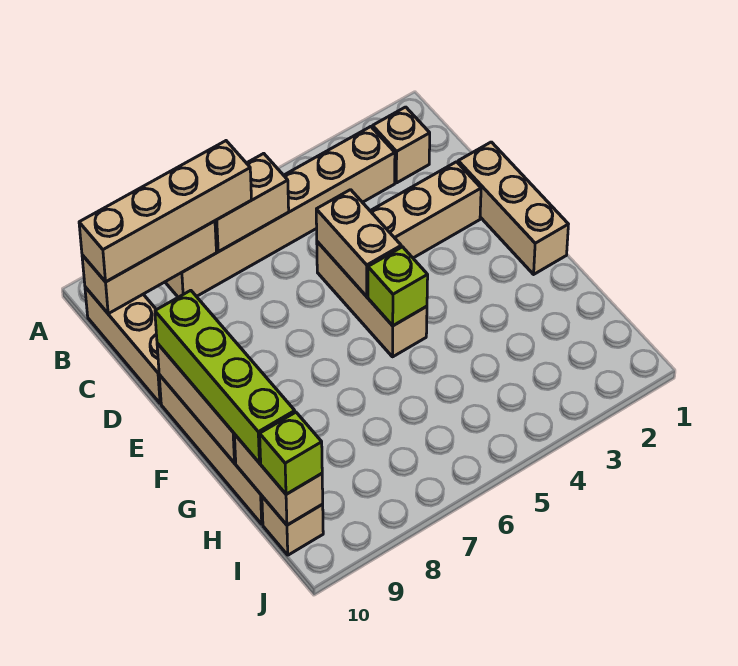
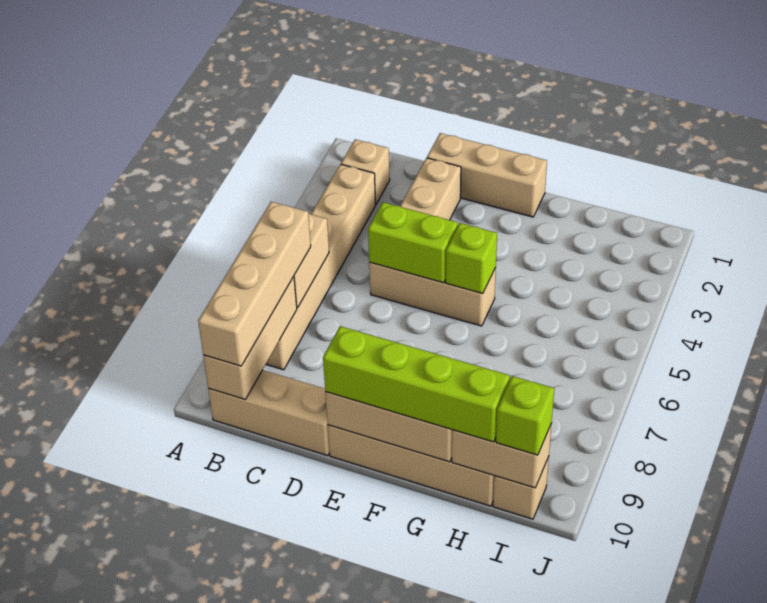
tan 1x2 brick [316,190,401,296] -> lime 1x2 brick [368,202,458,283]

